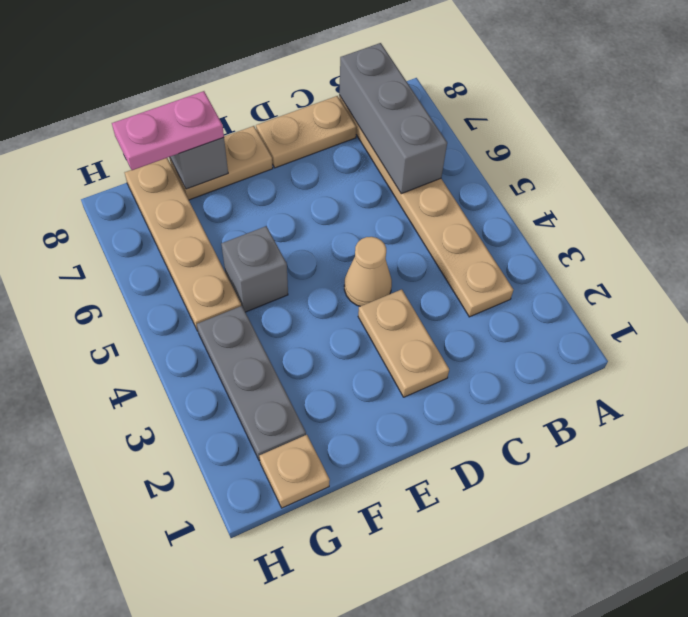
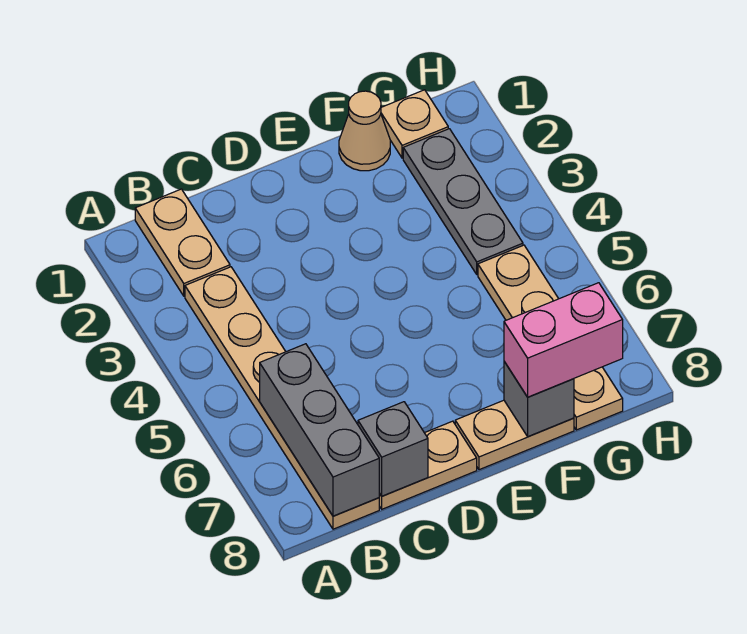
tan 1x2 plate [358,289,449,397] -> tan 1x2 plate moved to [135,189,230,296]
tan 1x1 cone [344,237,392,306] -> tan 1x1 cone moved to [339,91,390,171]
grey 1x1 brick [221,226,288,312] -> grey 1x1 brick moved to [358,402,428,496]
pink 1x2 plate [112,91,224,170] -> pink 1x2 brick [504,283,623,397]

